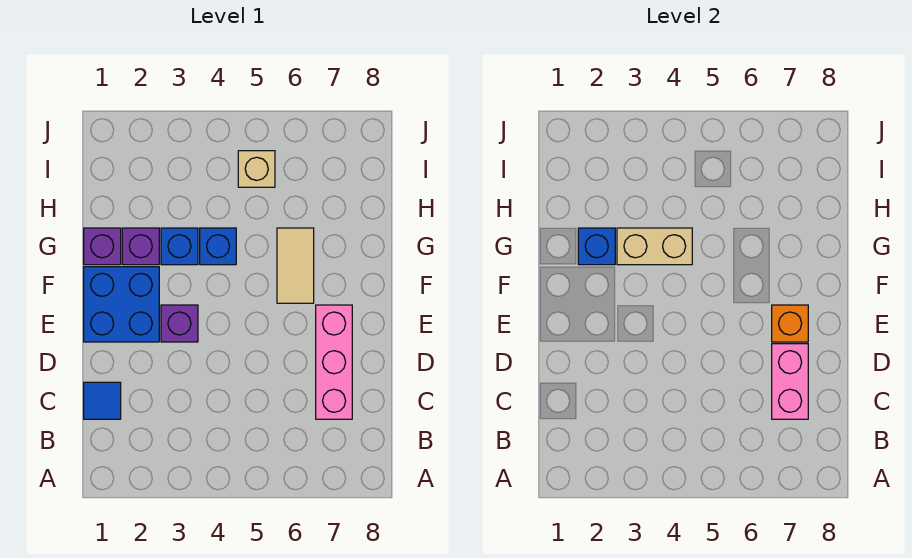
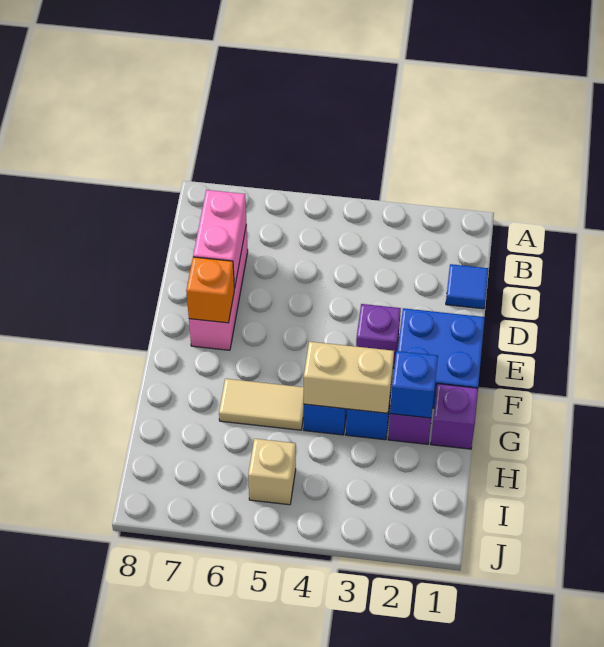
tan 1x2 tile [277,228,314,303] -> tan 1x2 tile turned to [219,379,304,430]

